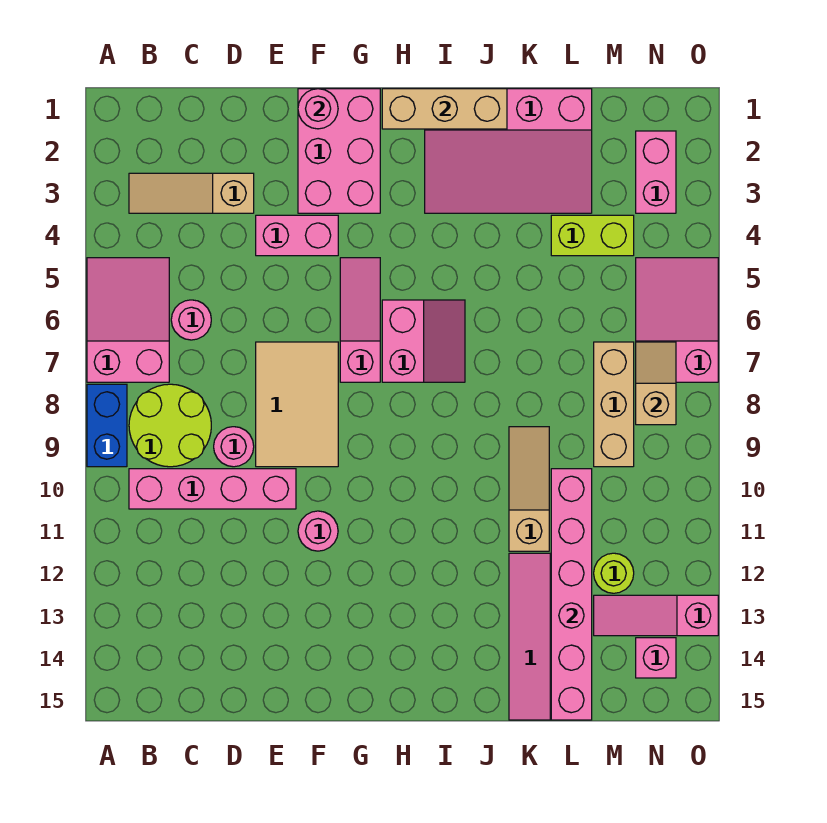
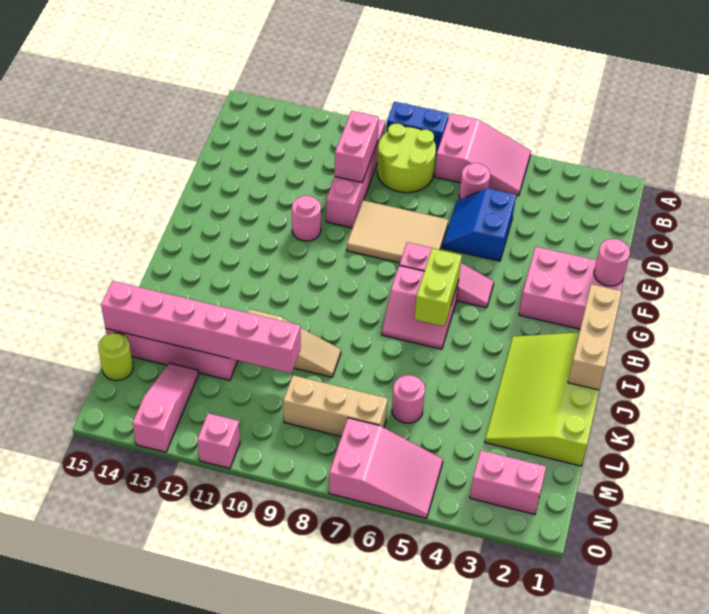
tan 1x3 slope [129,173,254,213] -> none
none -> blue 2x2 slope [443,188,516,261]
pink 1x1 round brick [214,427,254,467] -> pink 1x1 round brick moved to [392,375,425,423]
pink 1x2 brick [256,215,338,256] -> pink 1x2 brick moved to [335,111,379,182]
pink 3x4 slope [425,89,592,213] -> lime 3x4 slope [485,333,599,466]
lime 1x2 brick [551,215,634,256] -> lime 1x2 brick moved to [415,248,462,326]
lime 1x1 round brick [594,553,634,593] -> lime 1x1 round brick moved to [98,333,133,381]
tan 1x2 slope [636,342,676,425] -> none
pink 1x1 brick [636,638,676,678] -> pink 1x1 brick moved to [197,413,240,469]

